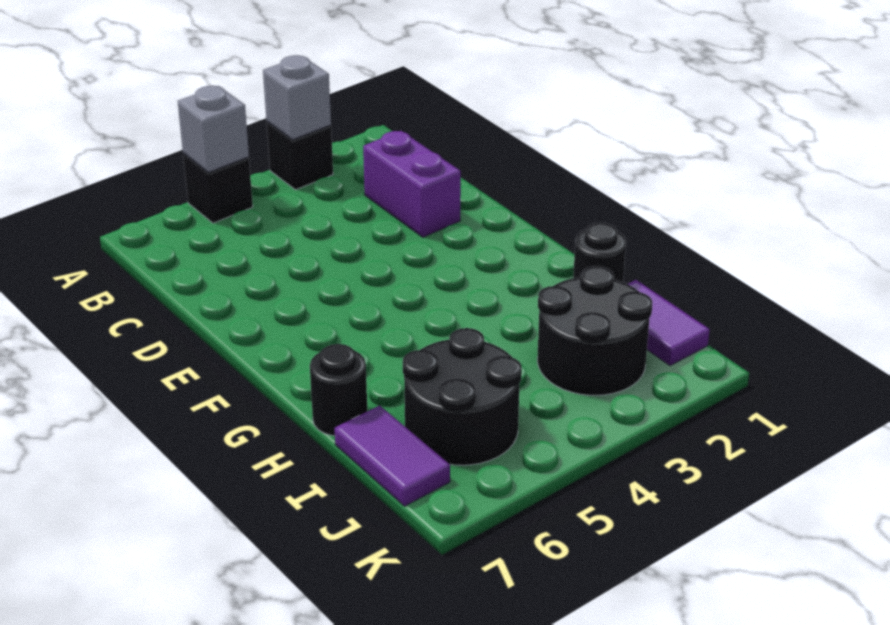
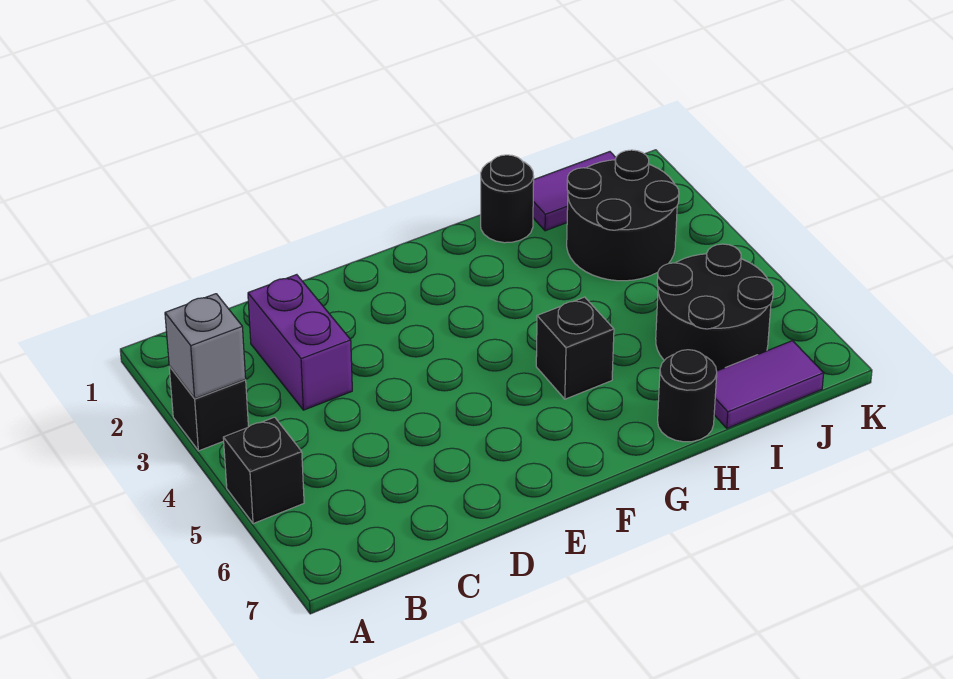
grey 1x1 brick [178,86,249,172] -> none
purple 1x2 brick [363,131,461,237] -> purple 1x2 brick turned to [248,275,352,410]
none -> black 1x1 brick [536,297,614,399]

